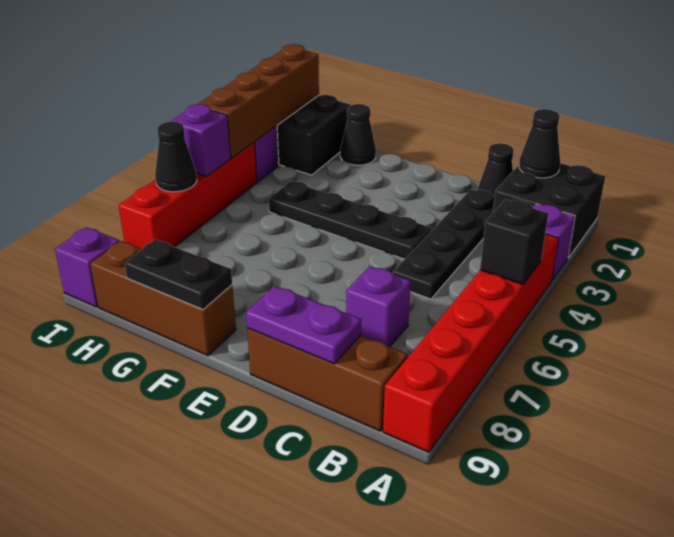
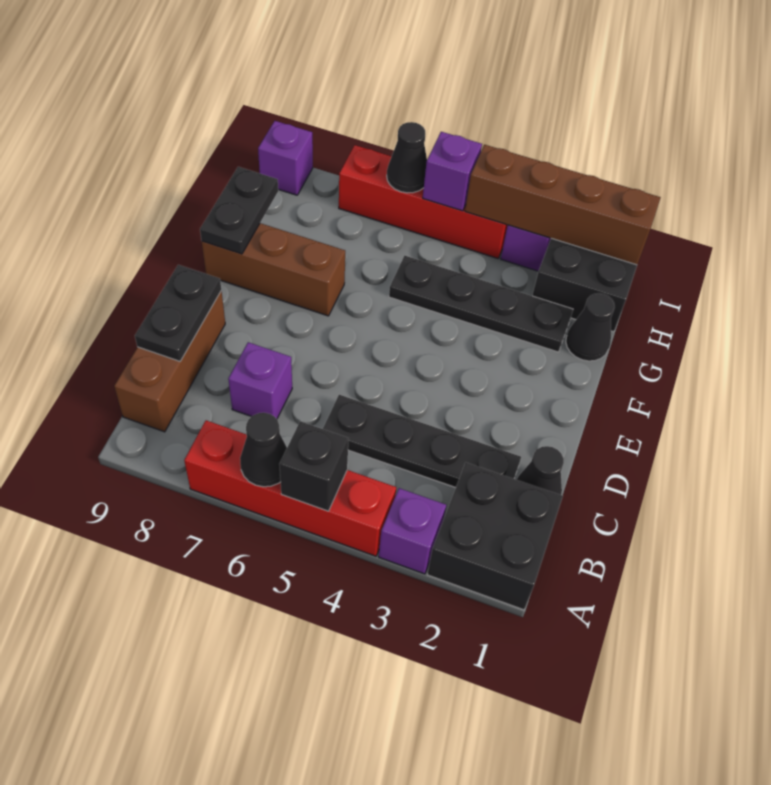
red 1x6 brick [383,234,559,452] -> red 1x4 brick [184,420,396,556]
black 1x1 cone [519,109,560,178] -> black 1x1 cone moved to [240,413,287,487]
purple 1x2 plate [246,286,361,364] -> black 1x2 plate [135,265,221,361]
black 1x4 plate [269,181,432,259] -> black 1x4 plate turned to [389,256,573,352]
brown 1x3 brick [90,241,236,356] -> brown 1x3 brick turned to [202,223,345,316]

